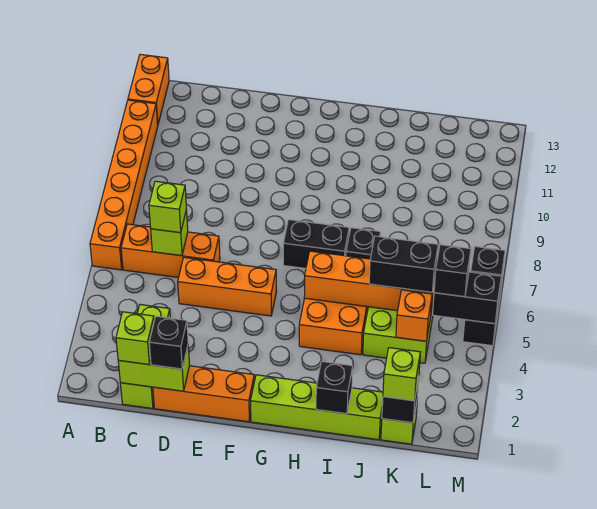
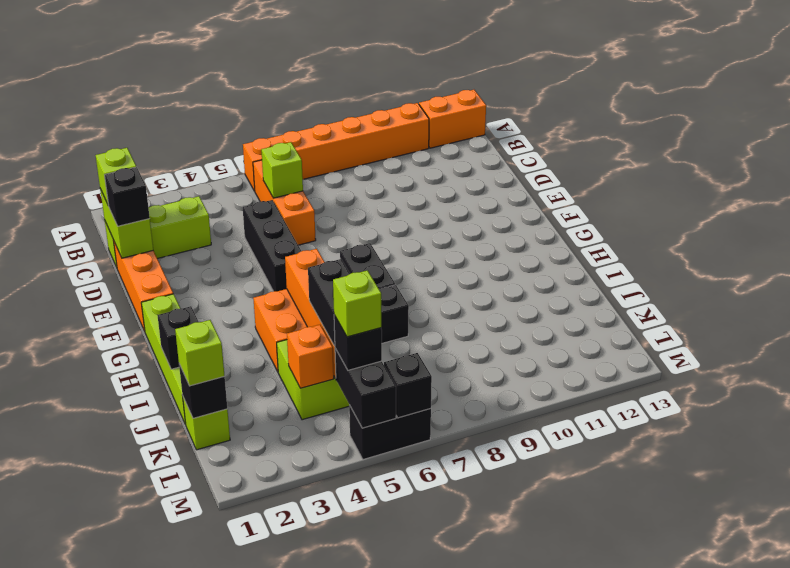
lime 1x1 brick [149,181,187,233] -> lime 1x1 brick moved to [333,270,381,337]
orange 1x3 brick [178,257,277,316] -> black 1x3 brick [243,200,301,291]

